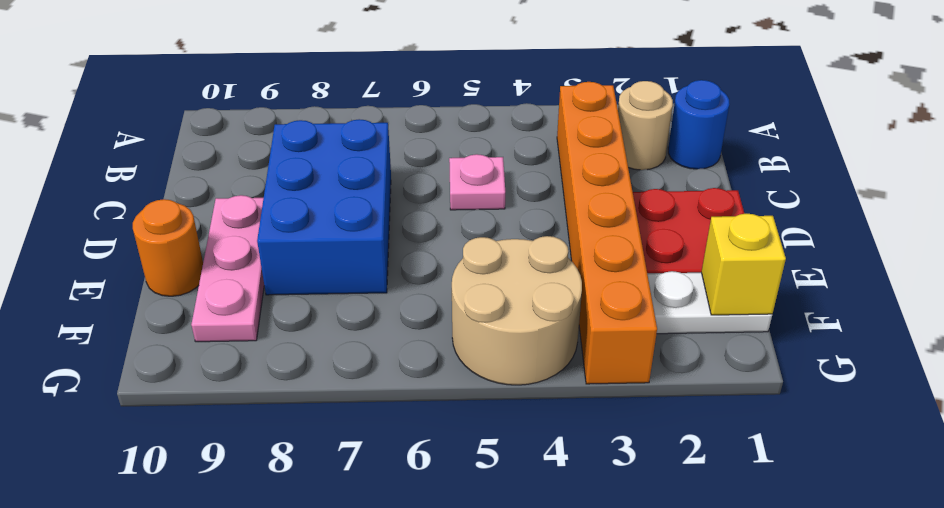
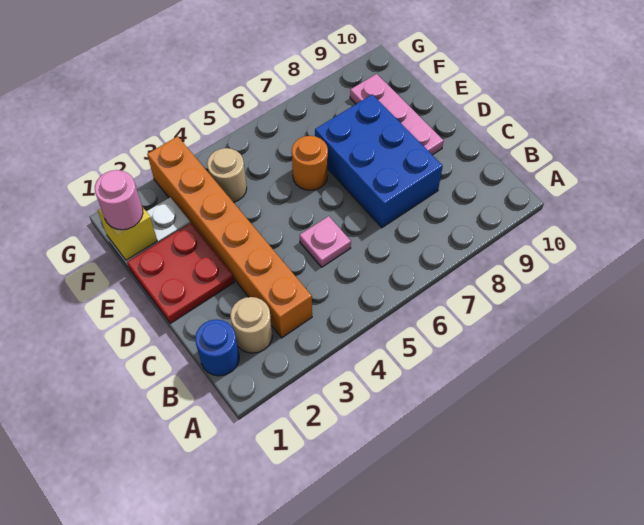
orange 1x1 round brick [133,199,203,296] -> orange 1x1 round brick moved to [292,136,328,190]
none -> pink 1x1 round brick [95,170,143,230]
tan 2x2 round brick [452,236,582,385] -> tan 1x1 round brick [207,148,247,202]

